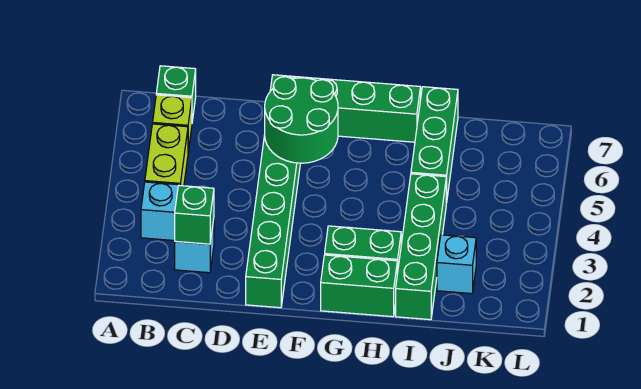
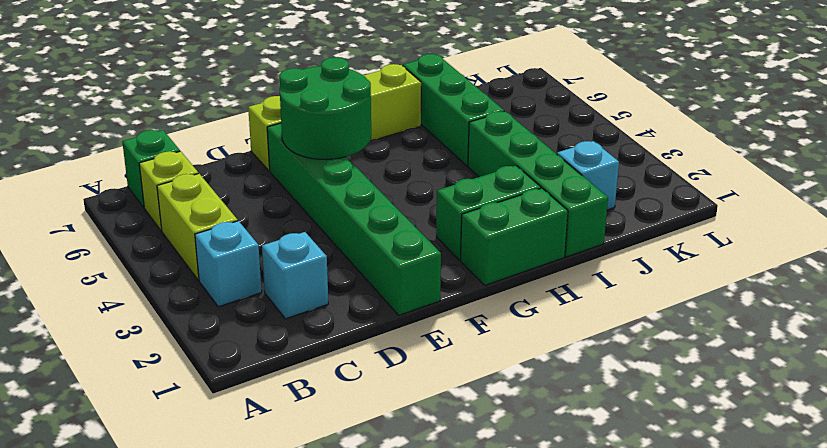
green 1x1 brick [175,185,214,244] -> none
green 1x4 brick [270,75,421,142] -> lime 1x4 brick [248,64,421,171]

